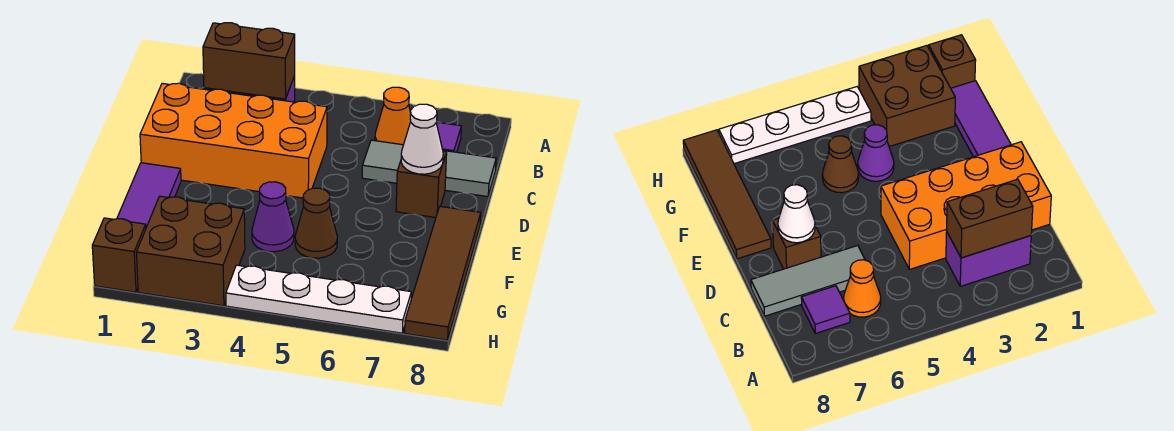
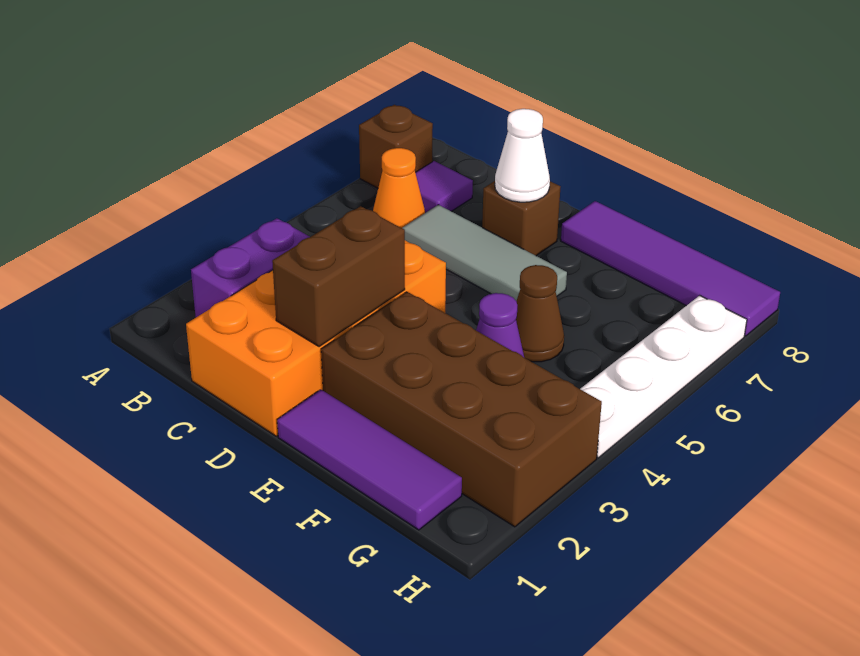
brown 1x2 brick [203,23,295,99] -> brown 1x2 brick moved to [272,206,405,347]
grey 1x3 tile [362,140,496,197] -> grey 1x3 tile turned to [402,205,567,301]
brown 1x4 tile [405,206,481,340] -> purple 1x4 tile [561,201,780,336]
brown 2x2 brick [136,196,245,306] -> brown 2x4 brick [321,292,602,527]
brown 1x1 brick [92,218,146,292] -> brown 1x1 brick moved to [359,105,433,188]

